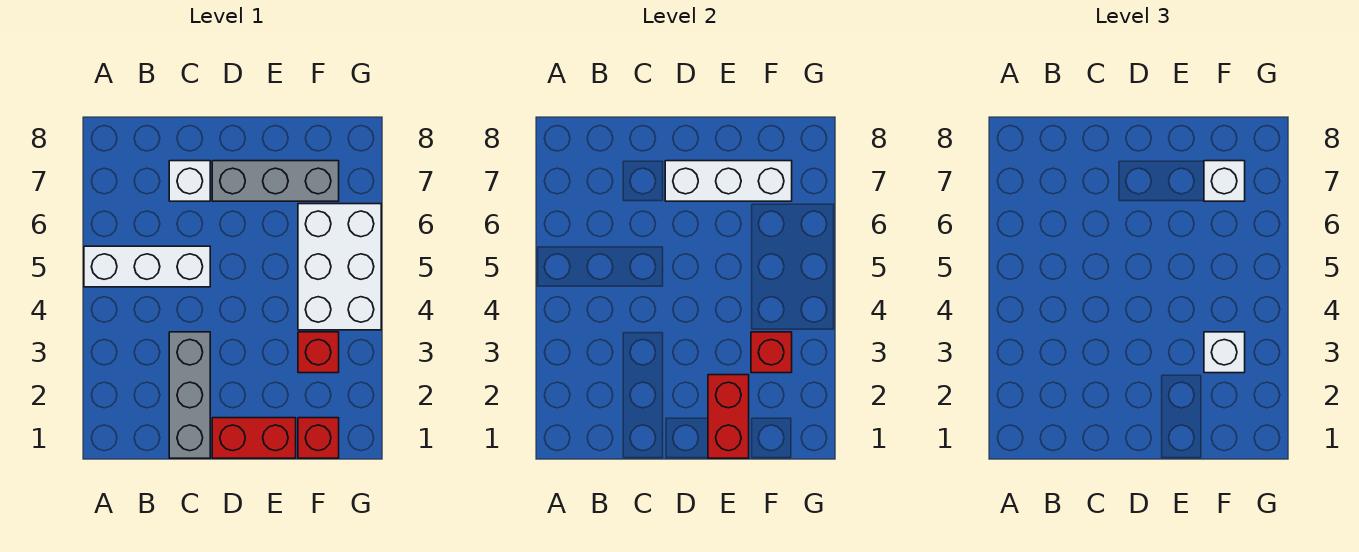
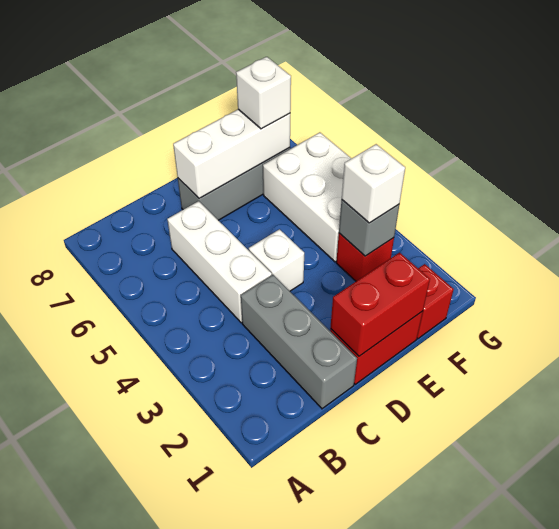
white 1x3 brick [84,246,210,287] -> white 1x3 brick turned to [167,201,272,323]
white 1x1 brick [169,161,210,201] -> white 1x1 brick moved to [249,229,304,291]
red 1x2 brick [708,375,749,458] -> red 1x2 brick turned to [330,253,430,356]
red 1x1 brick [751,332,792,373] -> grey 1x1 brick [339,200,399,256]

